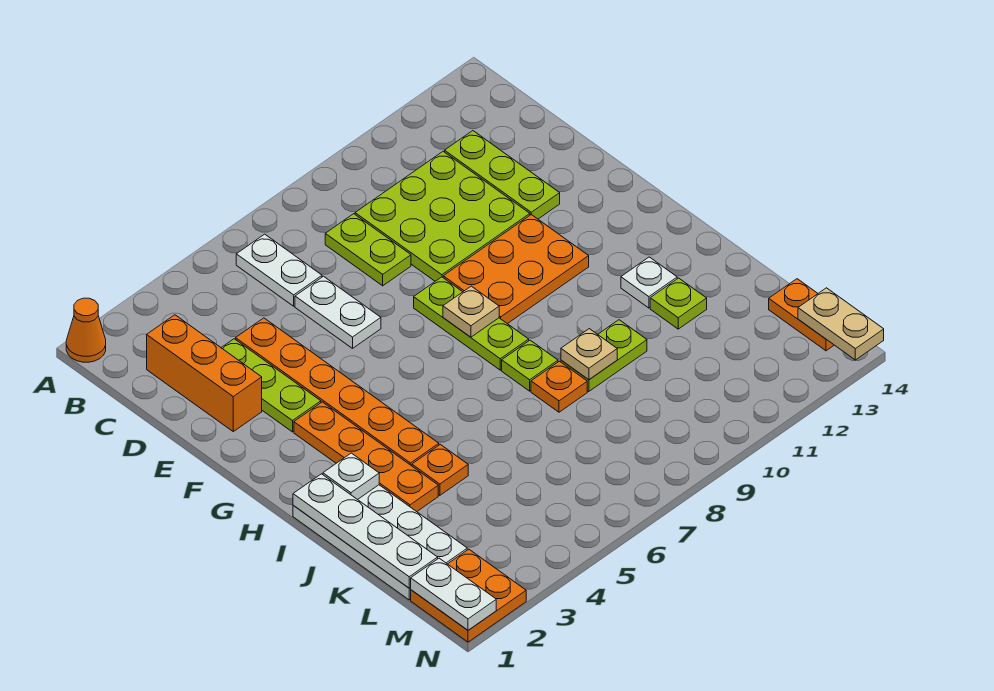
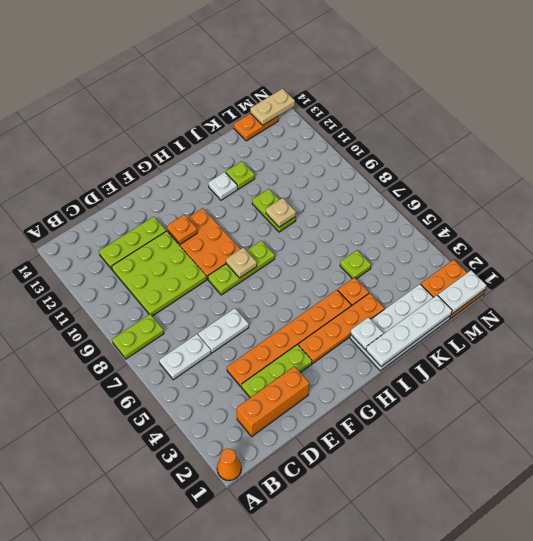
lime 1x2 plate [325,214,411,286] -> lime 1x2 plate moved to [112,314,164,359]
lime 1x1 plate [502,340,558,391] -> lime 1x1 plate moved to [340,250,371,279]
orange 1x1 plate [531,361,587,412] -> orange 1x1 plate moved to [167,215,197,244]

